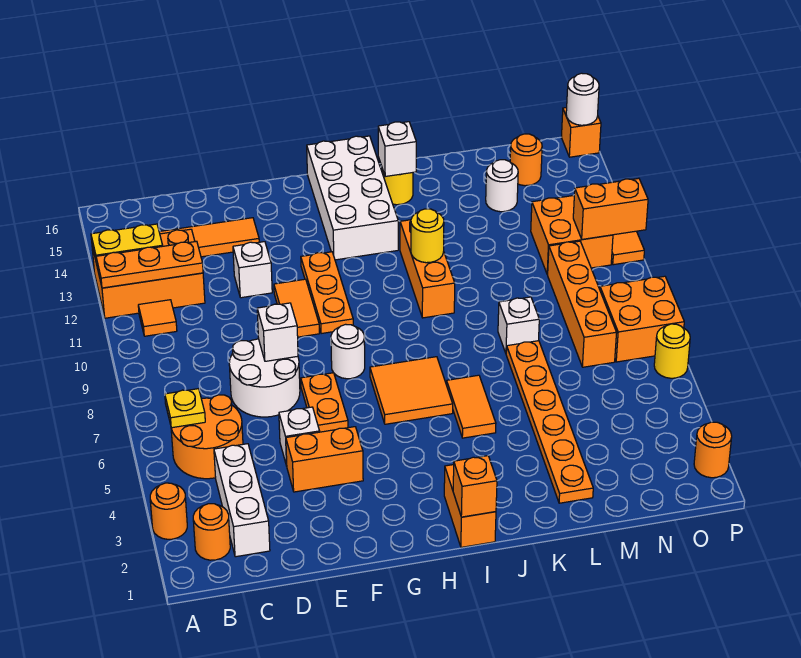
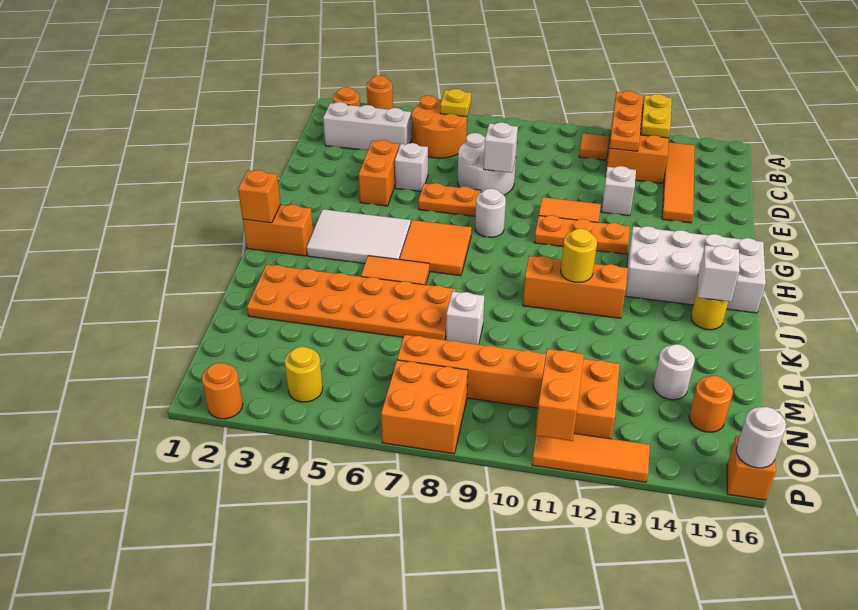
none -> white 2x3 tile [307,209,411,263]
orange 1x6 plate [506,341,593,503] -> orange 2x6 plate [247,264,456,340]
yellow 1x1 round brick [654,324,690,378] -> yellow 1x1 round brick moved to [285,347,323,402]

